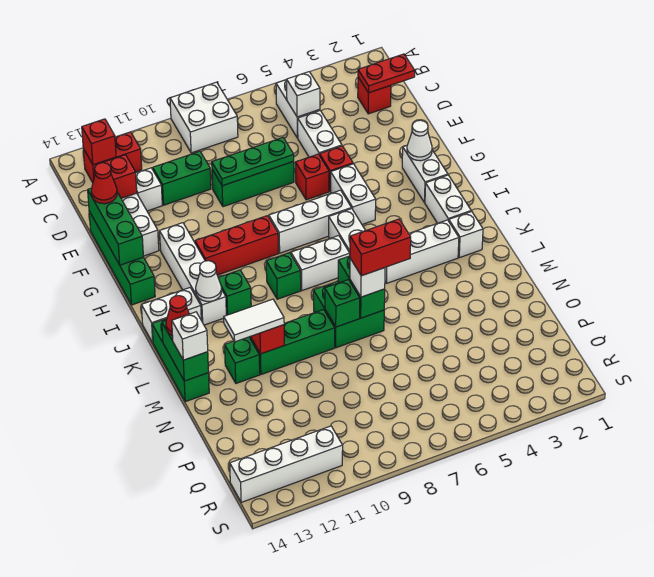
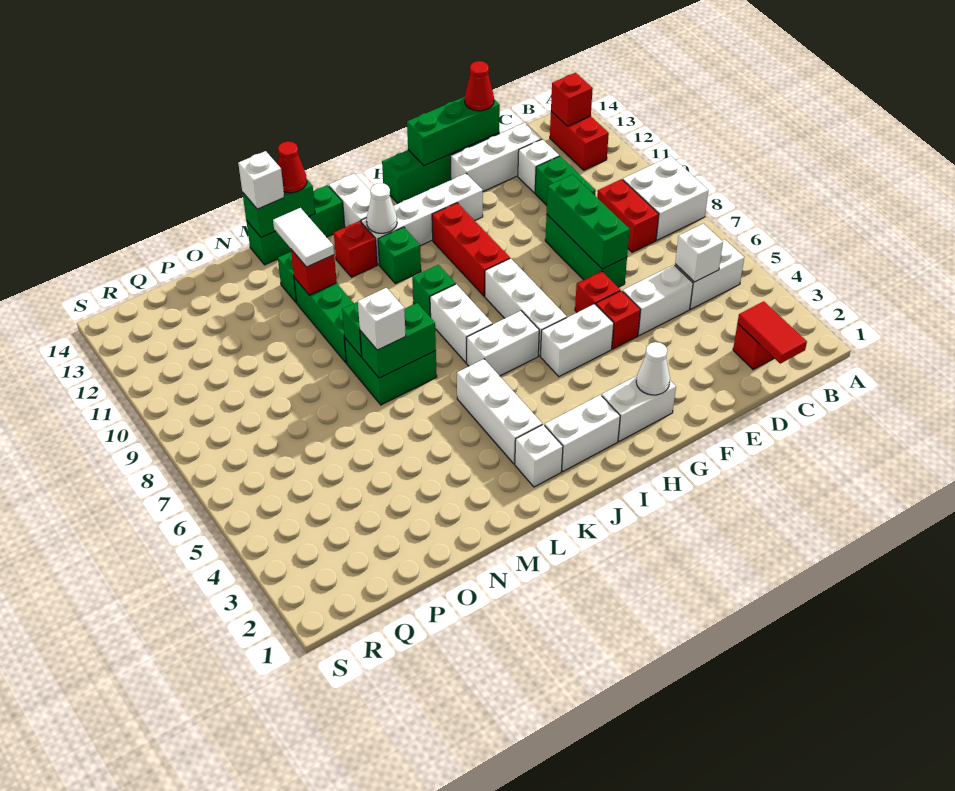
red 1x2 plate [358,54,415,93] -> red 1x2 tile [737,301,807,363]
red 1x1 brick [103,155,137,198] -> red 1x1 brick moved to [334,221,377,277]
green 1x3 plate [212,138,294,186] -> green 1x3 brick [547,174,630,269]
red 1x2 brick [350,219,411,276] -> red 1x2 brick moved to [597,179,659,252]
white 1x4 brick [230,426,343,502] -> none

